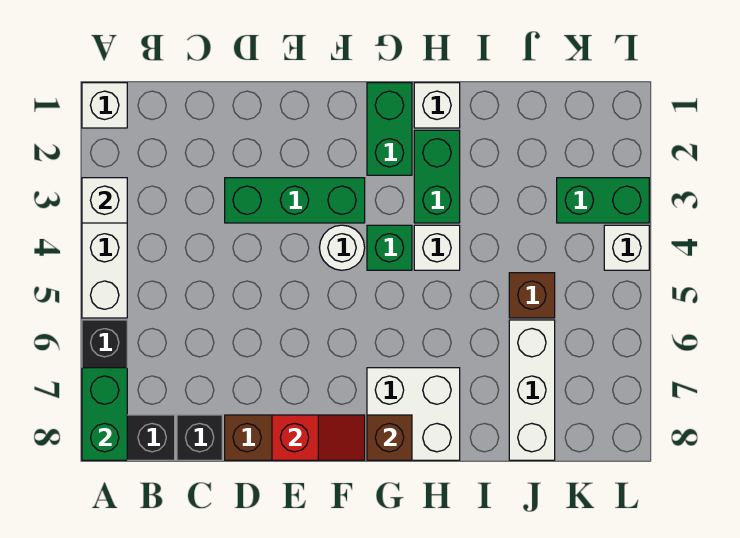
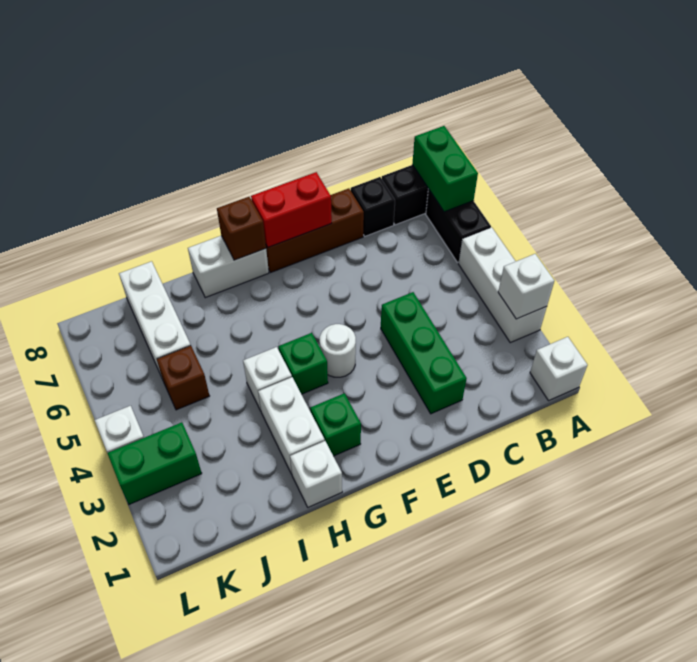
green 1x3 brick [225,178,365,223] -> green 1x3 brick turned to [381,292,467,414]
red 1x2 slope [272,415,365,460] -> red 1x2 brick [251,172,332,247]
green 1x2 brick [367,83,412,175] -> green 1x1 brick [310,393,361,456]
white 2x2 brick [367,368,460,460] -> white 1x2 brick [188,236,269,298]
green 1x2 brick [414,130,460,223] -> white 1x2 brick [258,377,325,474]

